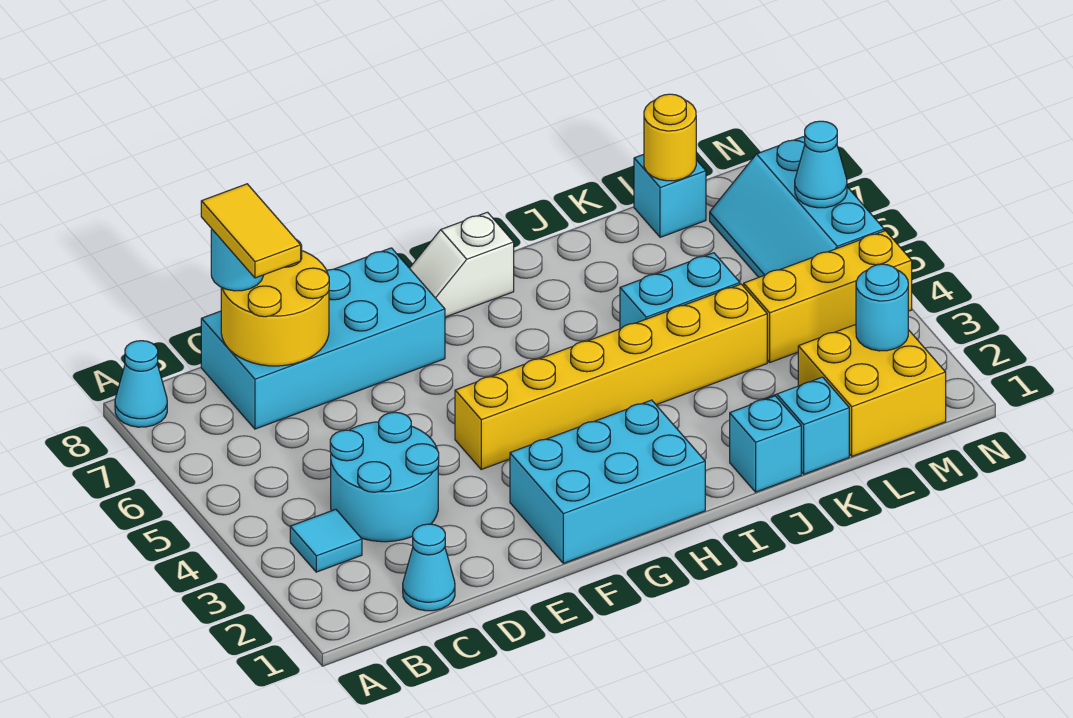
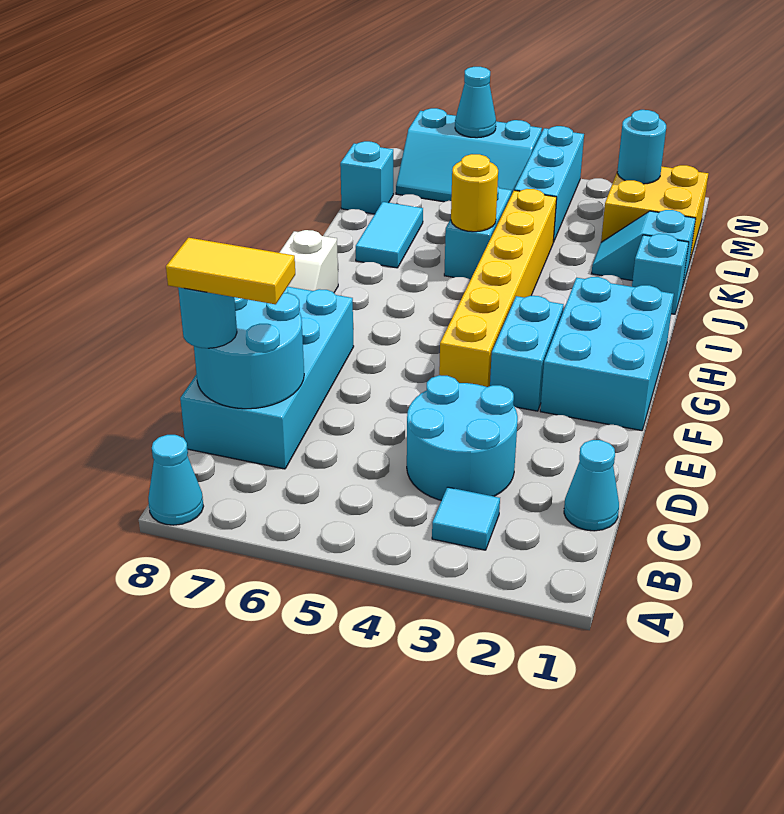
yellow 2x2 round brick [221,240,329,366] -> cyan 2x2 round brick [194,293,304,409]
none -> cyan 1x2 brick [490,296,564,411]
none -> cyan 1x2 tile [356,202,423,268]
yellow 1x3 brick [744,231,912,362] -> cyan 1x3 brick [514,126,584,242]
yellow 1x1 round brick [644,94,696,181] -> yellow 1x1 round brick moved to [451,154,498,232]

